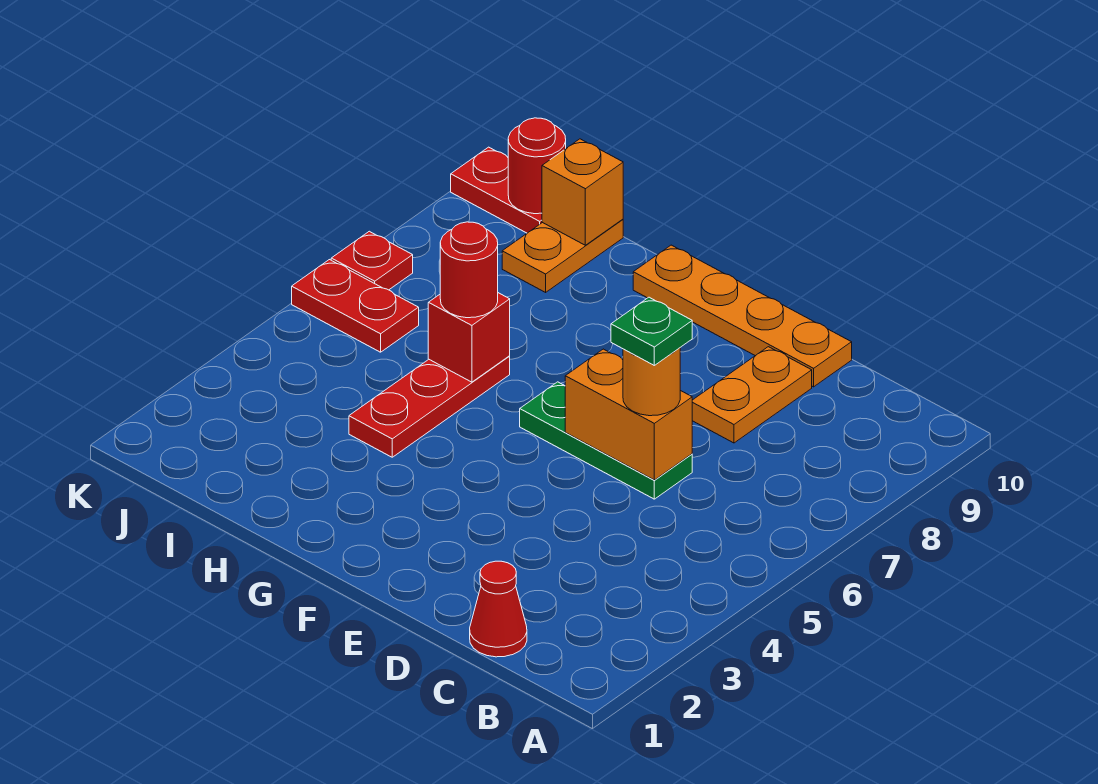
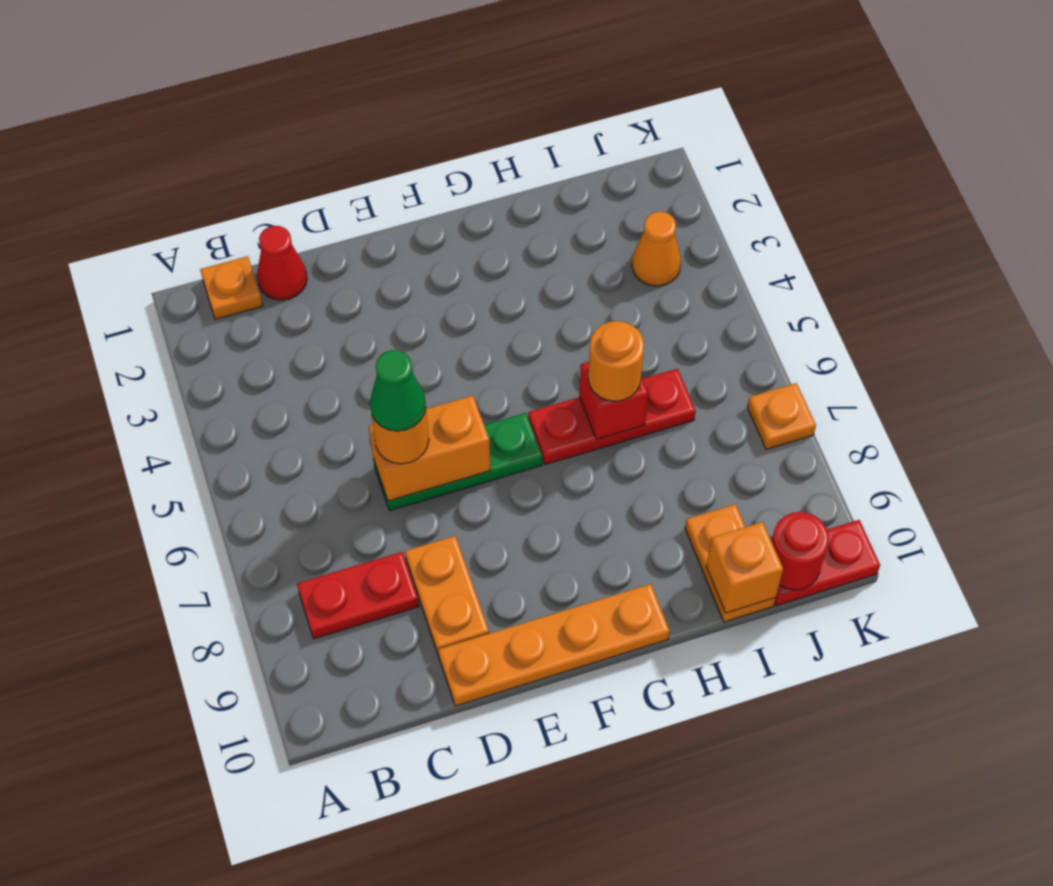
none -> orange 1x1 plate [200,256,263,320]
green 1x1 plate [611,297,692,365] -> green 1x1 cone [370,350,426,431]
red 1x3 plate [349,356,510,457] -> red 1x3 plate turned to [528,369,696,465]
red 1x1 round brick [440,222,498,318] -> orange 1x1 round brick [588,321,644,401]
none -> orange 1x1 cone [632,212,681,286]
red 1x2 plate [292,260,419,352] -> red 1x2 plate moved to [297,552,419,639]
red 1x1 plate [331,231,413,290] -> orange 1x1 plate [747,383,816,449]

